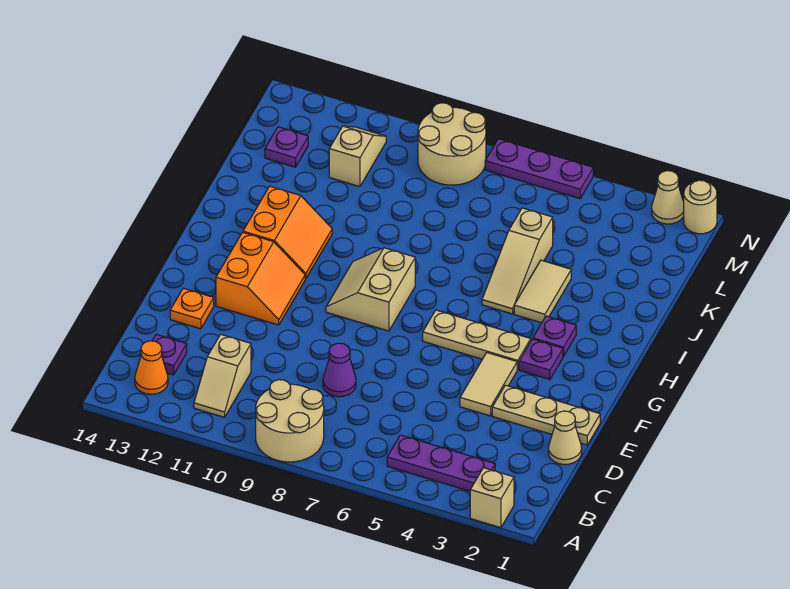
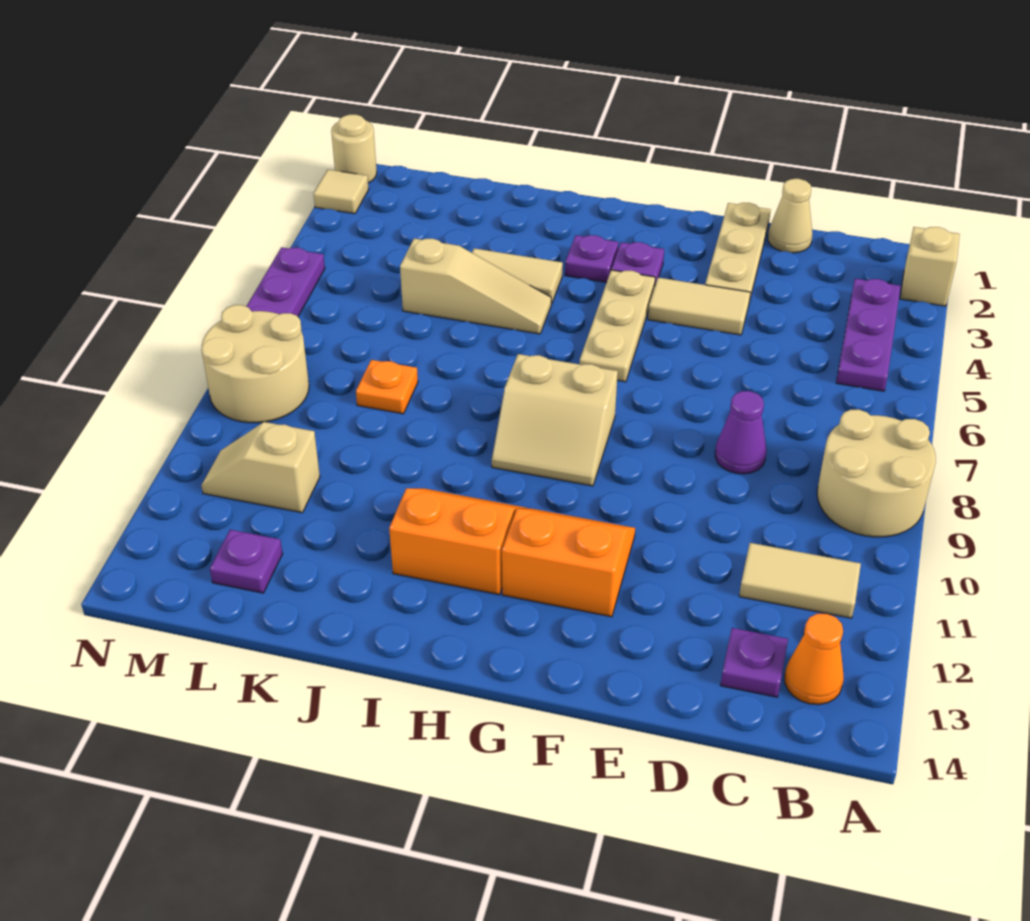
tan 1x2 slope [194,334,251,417] -> tan 1x2 tile [739,543,861,618]
orange 1x1 plate [170,288,214,329] -> orange 1x1 plate moved to [356,360,418,414]
tan 1x1 cone [652,171,684,224] -> tan 1x1 tile [314,170,369,214]

